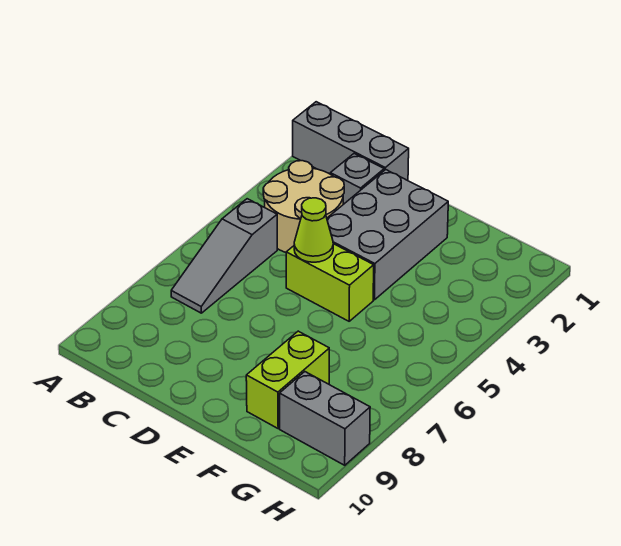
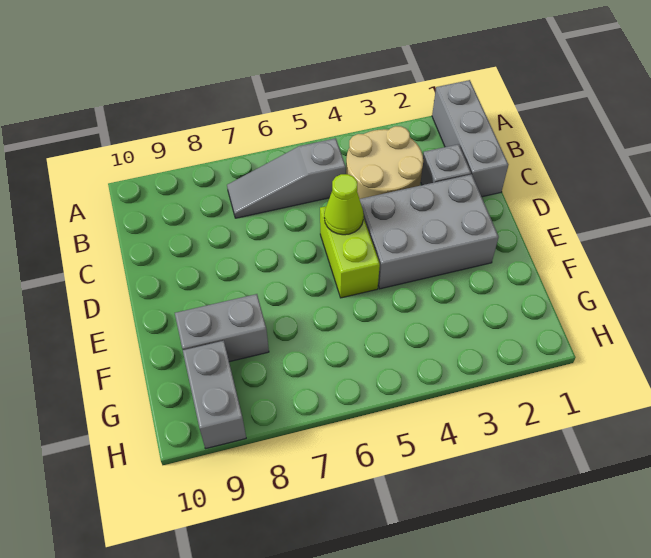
lime 1x2 brick [246,331,329,428] -> grey 1x2 brick [175,294,269,362]

